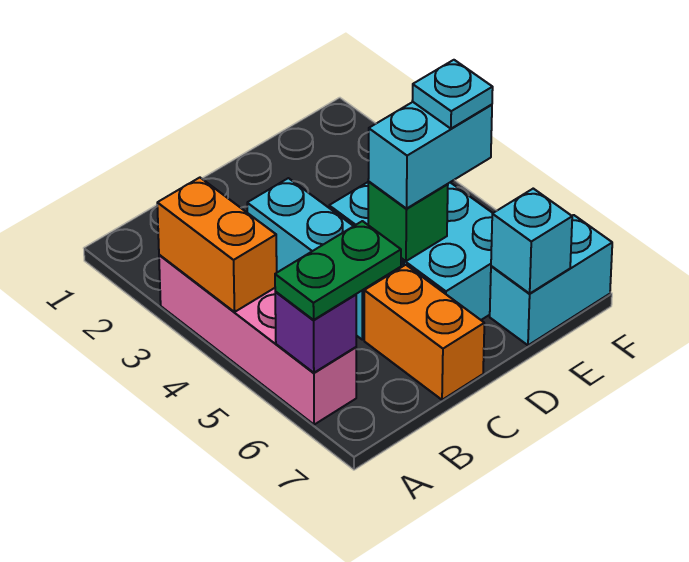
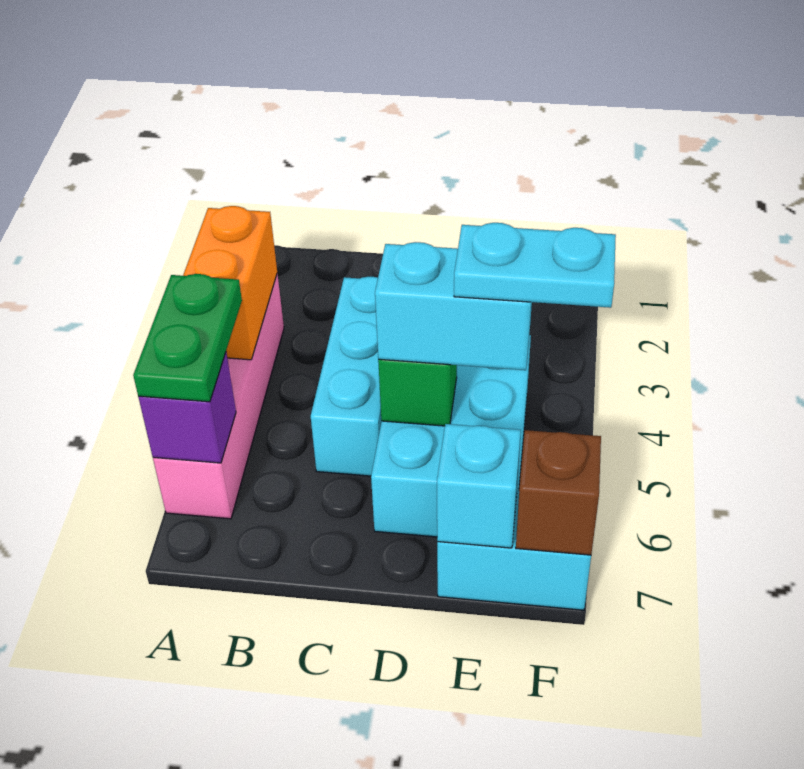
green 1x2 plate [275,221,401,320] -> green 1x2 plate turned to [133,274,242,402]
orange 1x2 brick [364,265,484,400] -> none
cyan 1x1 plate [412,60,493,129] -> cyan 1x2 plate [454,223,616,308]
none -> brown 1x1 brick [516,430,601,555]

